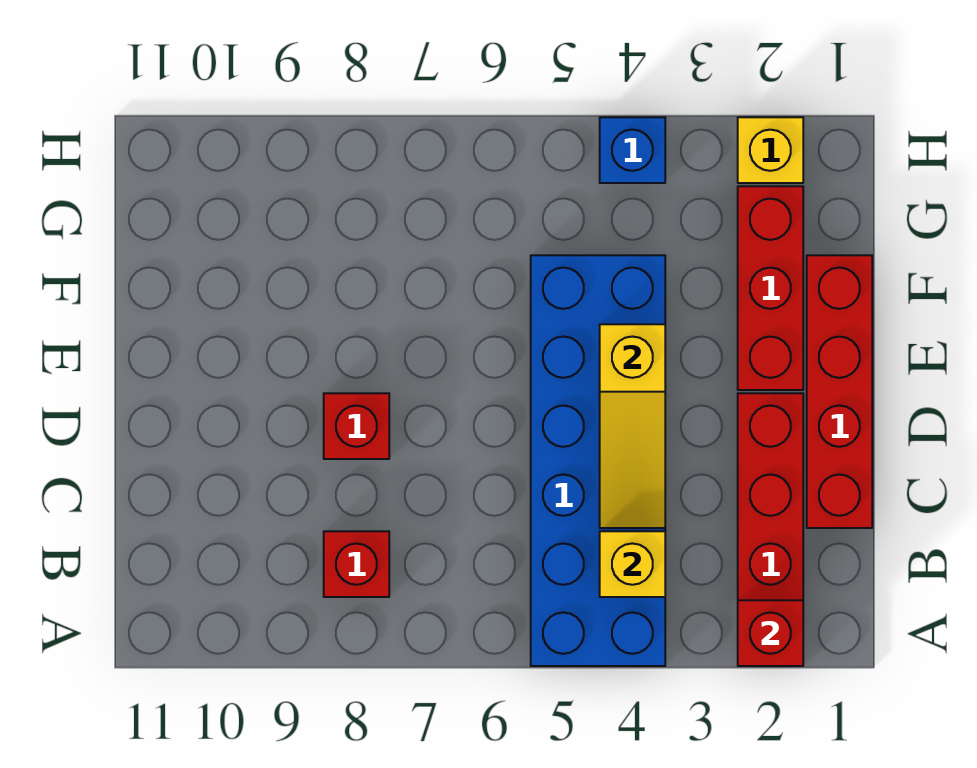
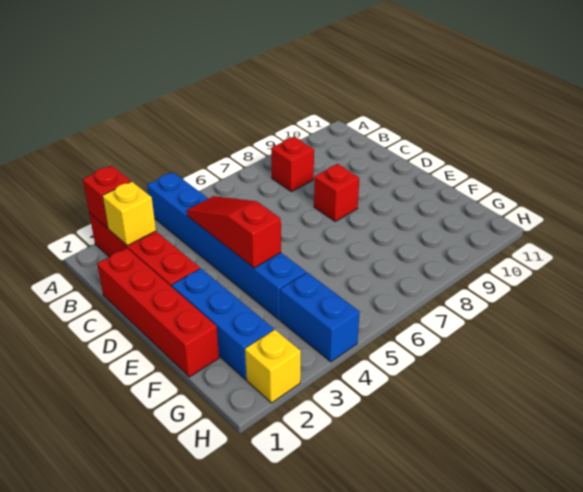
blue 2x6 brick [531,255,665,666] -> blue 1x6 brick [147,172,306,320]
yellow 1x1 brick [600,531,665,597] -> yellow 1x1 brick moved to [103,181,156,246]
yellow 1x3 slope [600,324,665,528] -> red 1x3 slope [187,196,281,268]
red 1x3 brick [738,186,803,390] -> blue 1x3 brick [172,268,274,379]
blue 1x1 brick [600,117,665,183] -> blue 1x2 brick [280,272,360,362]

